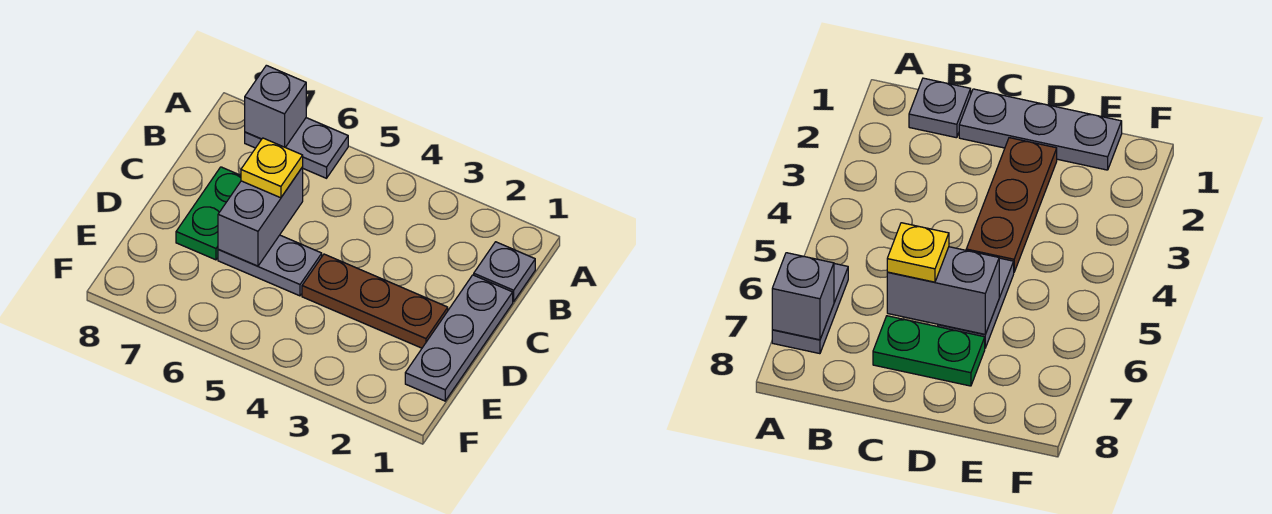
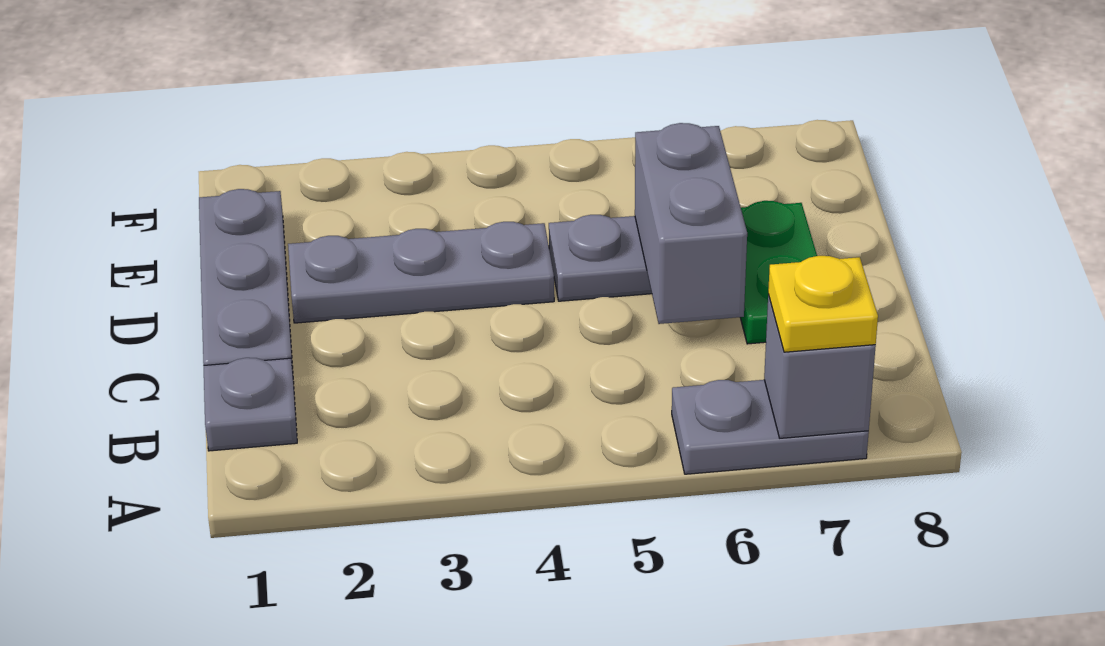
yellow 1x1 plate [241,138,303,198] -> yellow 1x1 plate moved to [768,256,878,352]
brown 1x3 plate [302,254,448,348] -> grey 1x3 plate [288,222,554,323]

